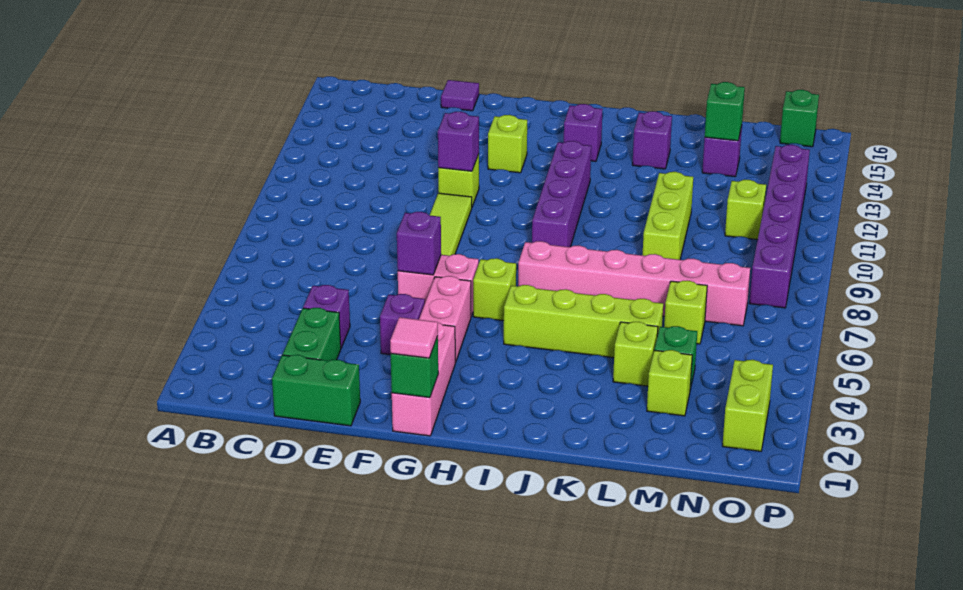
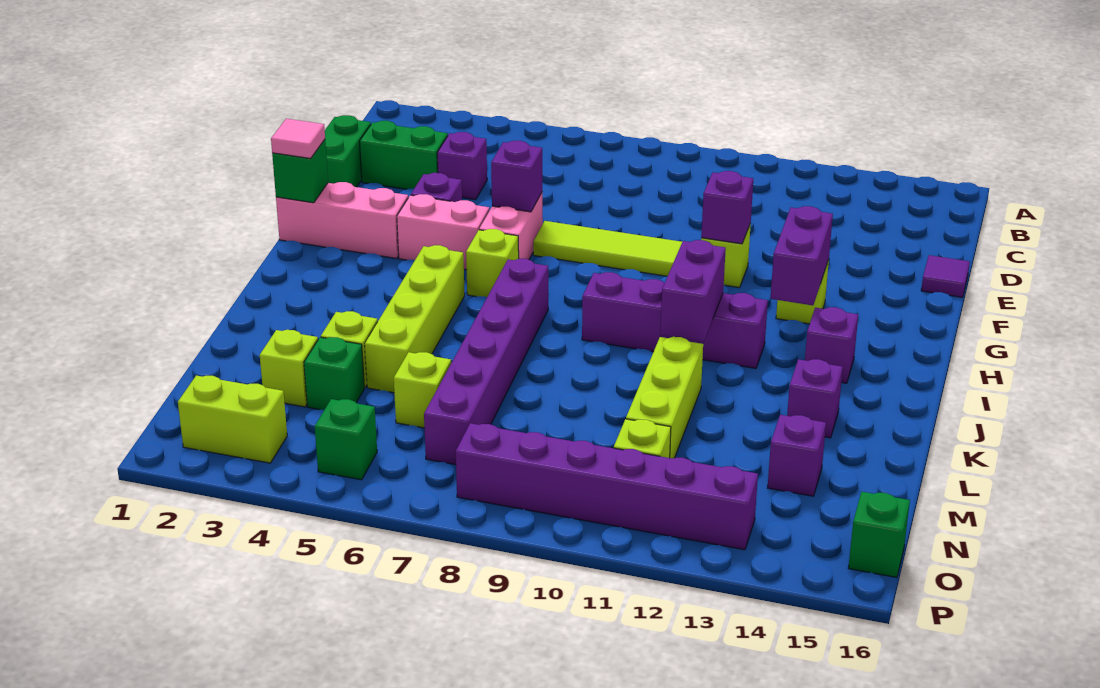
none -> purple 1x2 brick [770,206,833,305]
pink 1x6 brick [518,241,750,326] -> purple 1x6 brick [424,259,548,465]
none -> purple 1x2 brick [660,240,726,342]
lime 1x3 brick [643,172,693,260] -> lime 1x3 brick turned to [626,337,703,459]
green 1x1 brick [705,82,745,141] -> green 1x1 brick moved to [315,399,377,480]

